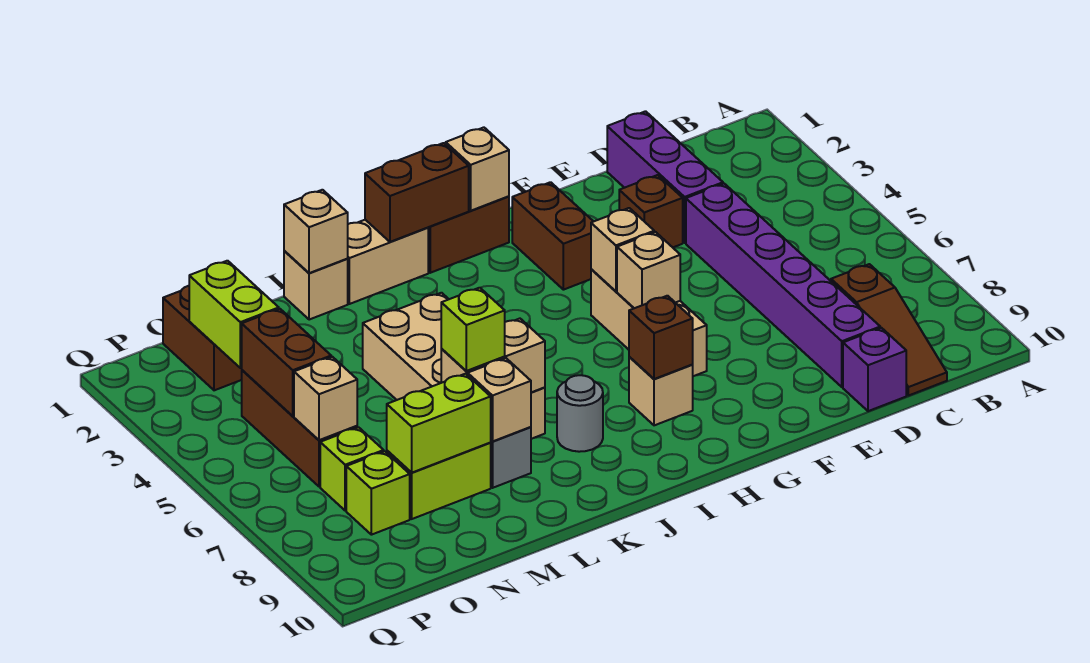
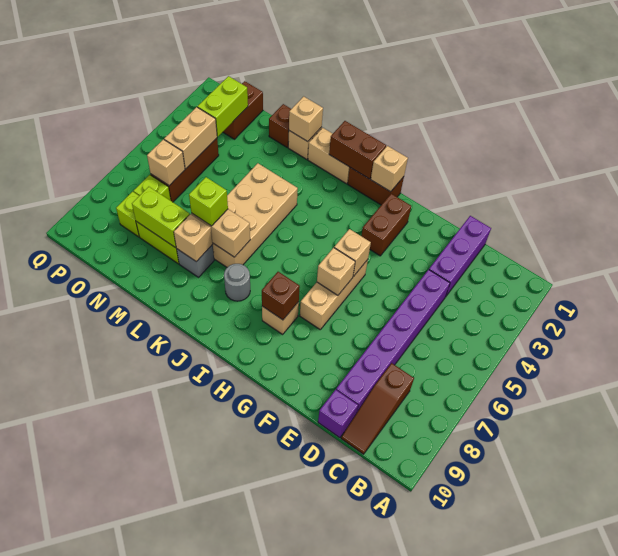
brown 1x1 brick [619,175,683,247] -> brown 1x1 brick moved to [269,104,291,147]
brown 1x2 brick [242,309,331,416] -> tan 1x2 brick [164,107,217,169]

